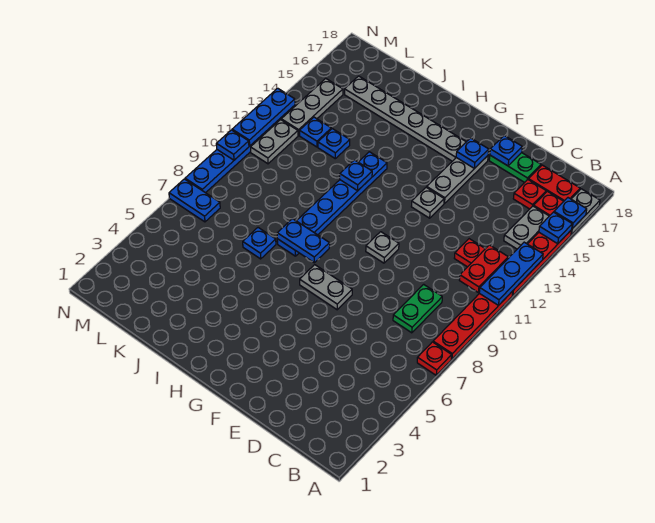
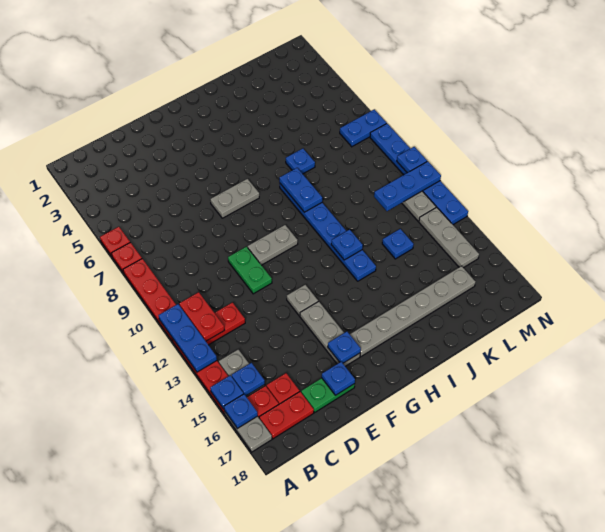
none -> red 1x1 plate [100,227,130,256]
green 1x2 plate [393,284,442,333] -> green 1x2 plate moved to [228,247,272,294]
grey 1x1 plate [366,232,399,263] -> grey 1x2 plate [248,225,298,265]
blue 1x2 plate [277,219,330,263] -> blue 1x2 plate turned to [279,168,322,212]
blue 1x1 plate [300,117,331,147] -> blue 1x1 plate moved to [232,363,265,396]
blue 1x3 plate [232,88,295,146] -> blue 1x3 plate turned to [374,161,441,211]

